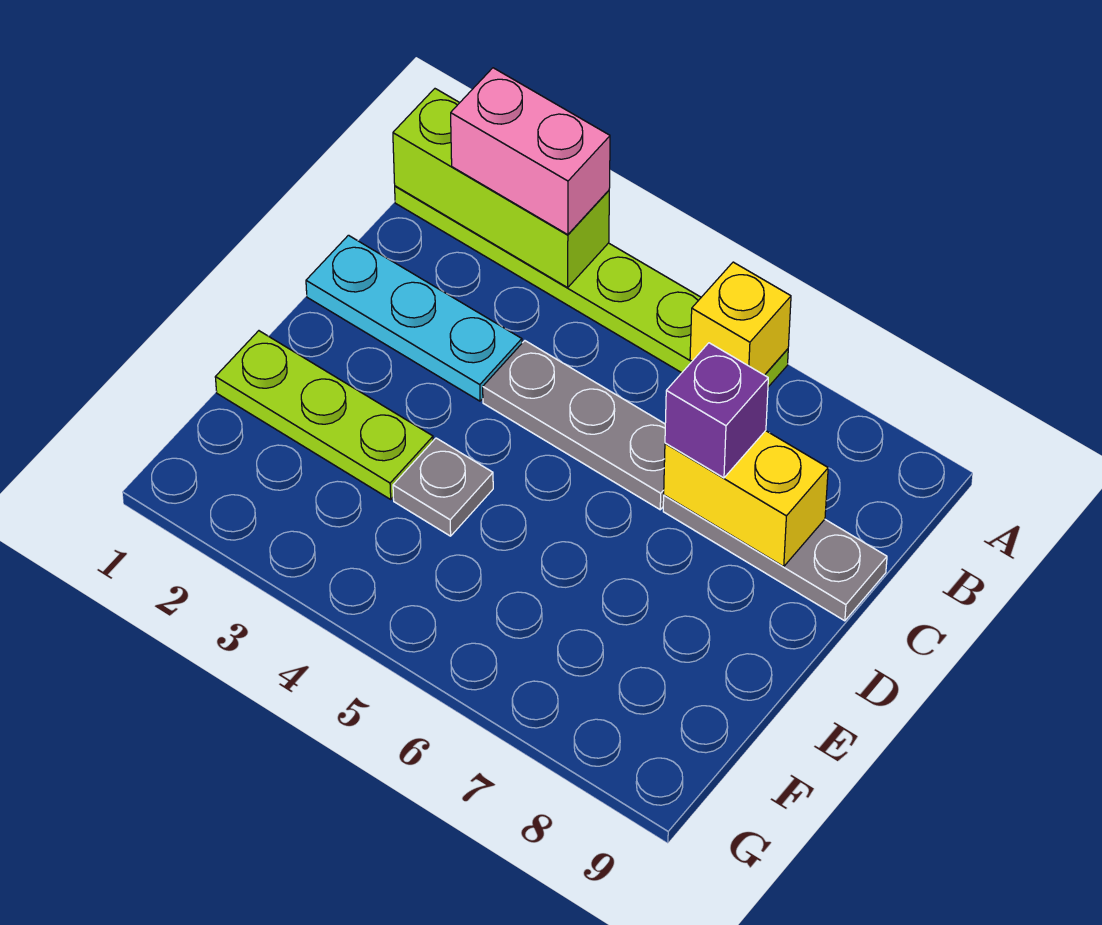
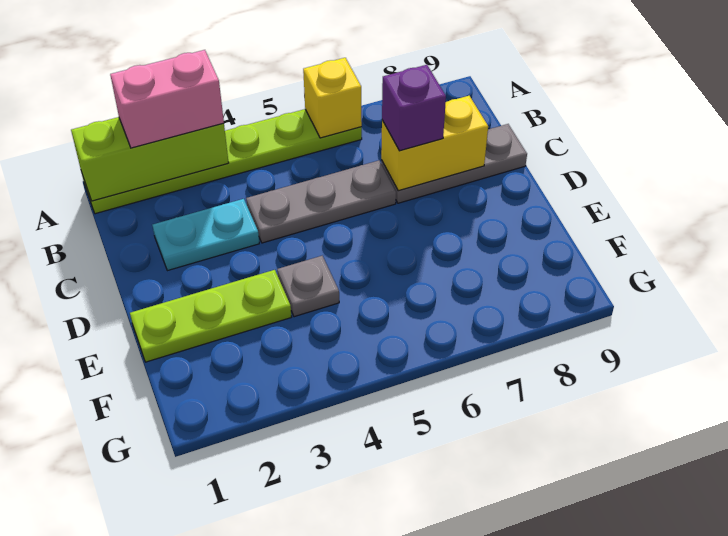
cyan 1x3 plate [306,235,522,401] -> cyan 1x2 plate [153,199,259,271]

